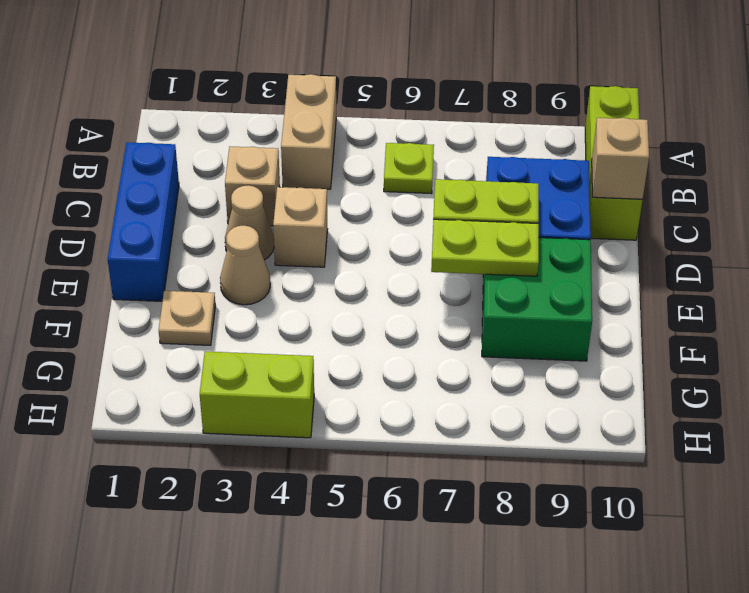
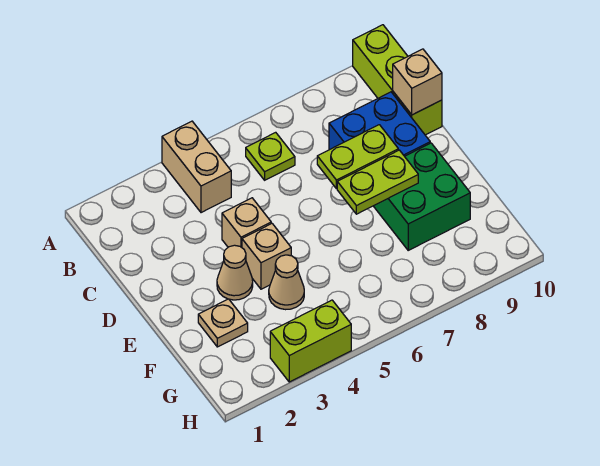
blue 1x3 brick [108,142,179,301] -> none
tan 1x1 brick [225,146,280,226] -> tan 1x1 brick moved to [242,223,291,289]
tan 1x1 cone [225,185,274,260] -> tan 1x1 cone moved to [269,255,304,310]

